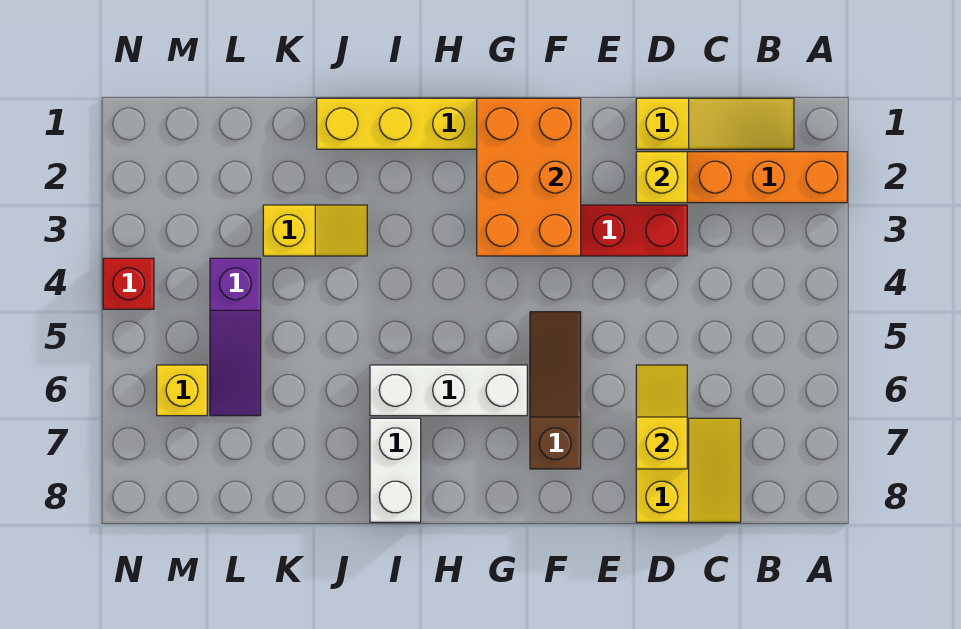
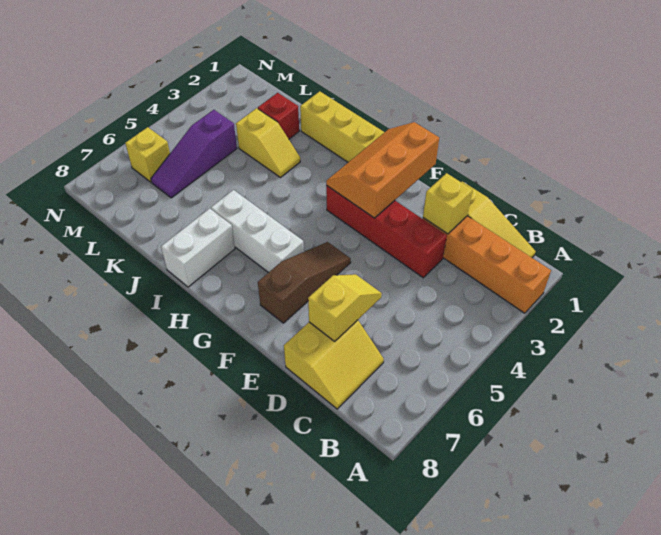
orange 2x3 brick [477,98,581,256] -> orange 2x3 slope [326,122,439,218]
red 1x1 brick [103,258,154,309] -> red 1x1 brick moved to [258,93,299,139]

